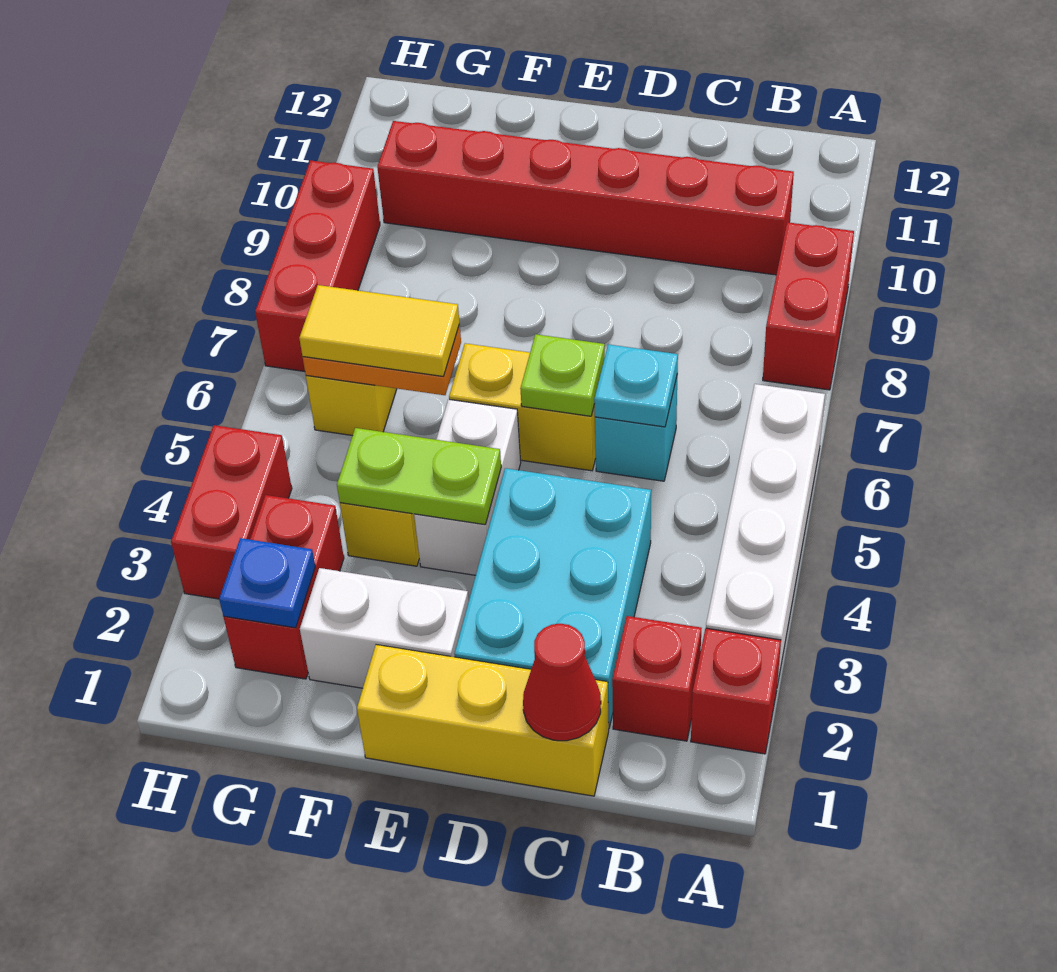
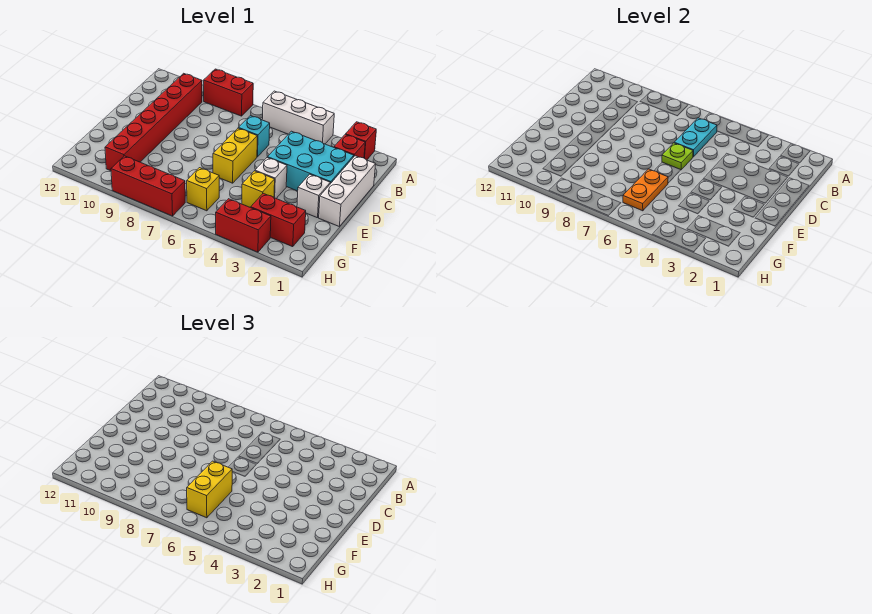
white 1x4 brick [706,384,825,686] -> white 1x3 brick [262,91,334,144]
yellow 1x3 brick [357,645,609,796] -> white 1x3 brick [319,156,376,226]
red 1x1 cone [523,624,601,741] -> none
cyan 1x1 plate [594,344,678,427] -> cyan 1x2 plate [674,118,717,157]
white 1x2 brick [300,568,469,688] -> white 1x1 brick [297,174,330,218]
white 1x2 brick [414,399,521,575] -> white 1x1 brick [255,157,287,198]
lime 1x2 plate [337,428,501,525] -> none
yellow 1x2 tile [299,285,459,377] -> yellow 1x2 brick [187,461,232,518]
blue 1x1 plate [219,538,315,628] -> none

